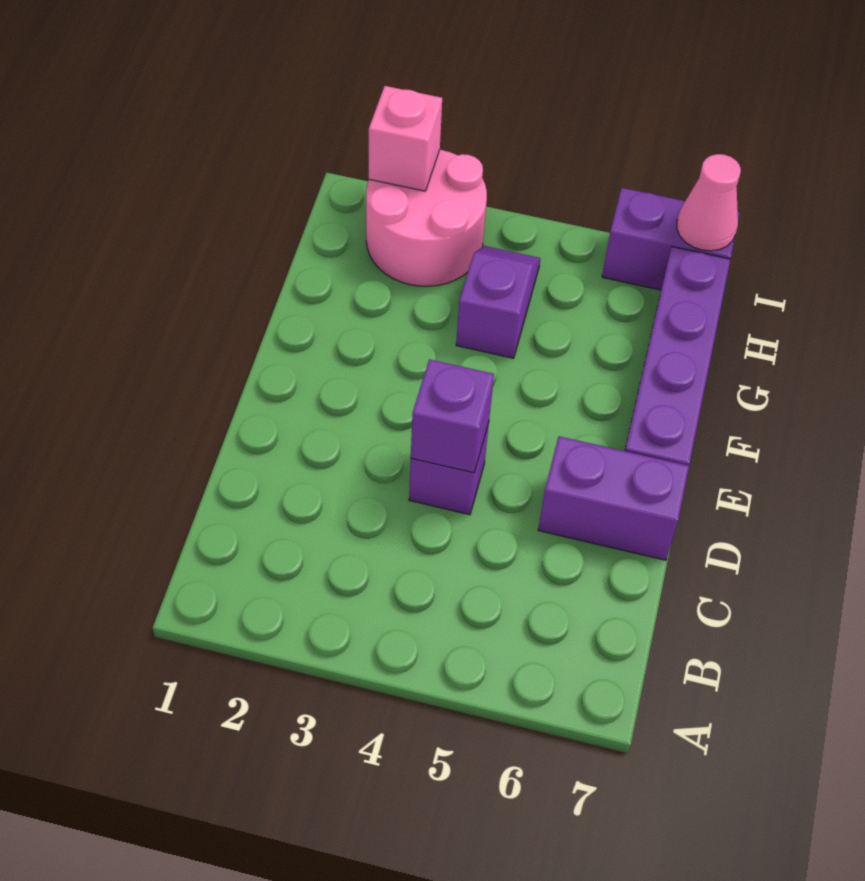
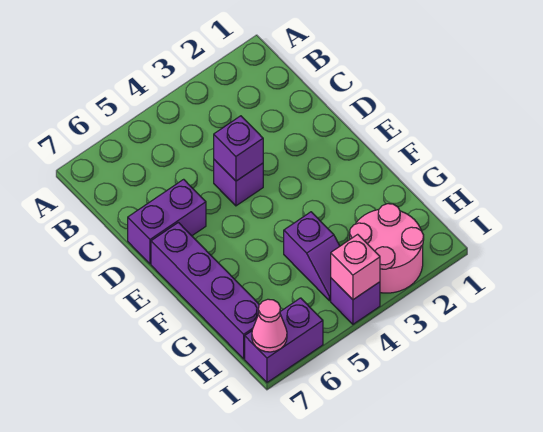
pink 1x1 brick [369,86,442,191] -> pink 1x1 brick moved to [331,234,380,300]
none -> purple 1x1 brick [331,278,380,324]

